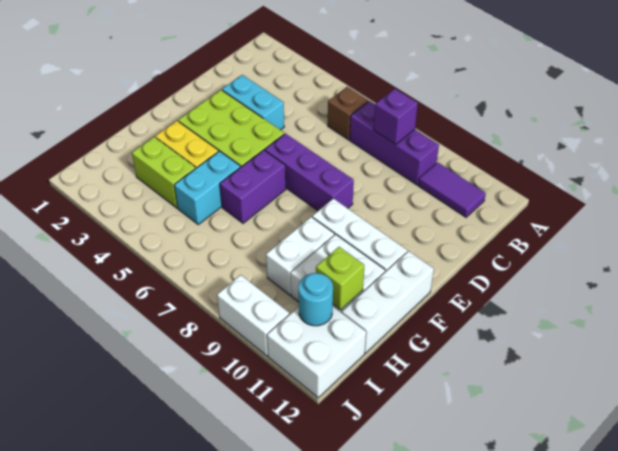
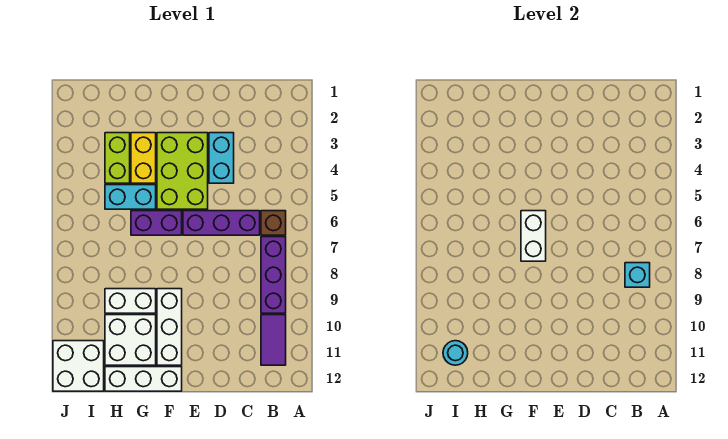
purple 1x1 brick [374,89,418,144] -> cyan 1x1 brick [625,263,650,287]
purple 1x3 brick [265,134,354,211] -> purple 1x3 brick turned to [183,211,260,235]
lime 1x1 brick [316,247,364,310] -> none
white 1x2 brick [217,275,289,356] -> white 1x2 brick moved to [521,211,546,261]

